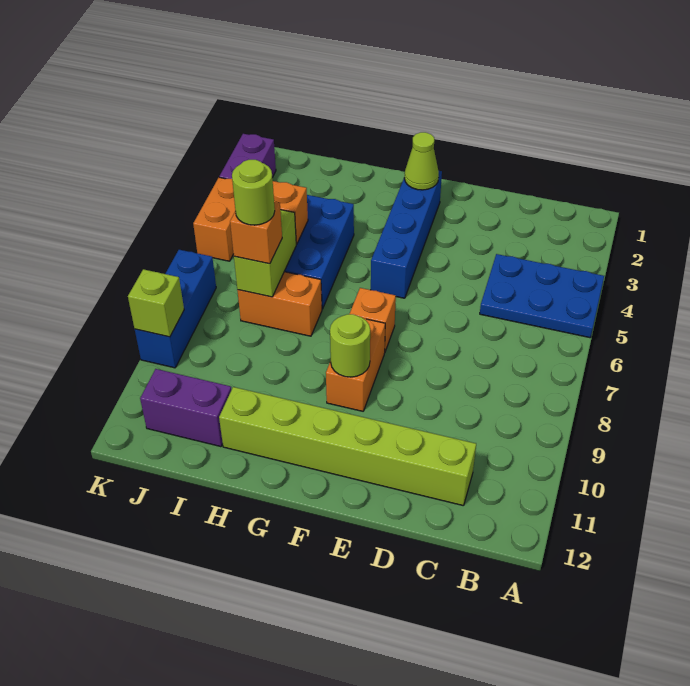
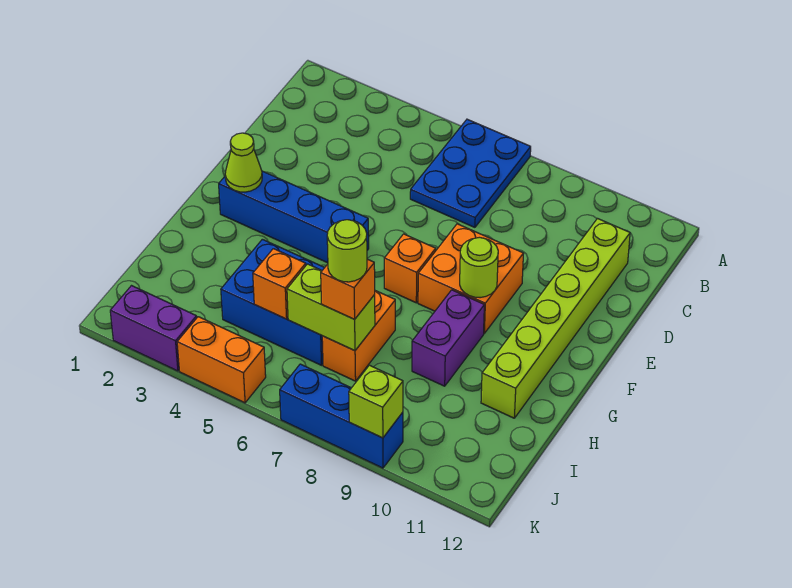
blue 2x3 plate [480,254,604,338] -> blue 2x3 plate moved to [410,119,531,227]
orange 1x2 brick [326,319,385,411] -> orange 2x2 brick [418,224,524,333]
purple 1x2 brick [140,369,232,447] -> purple 1x2 brick moved to [412,290,484,386]

